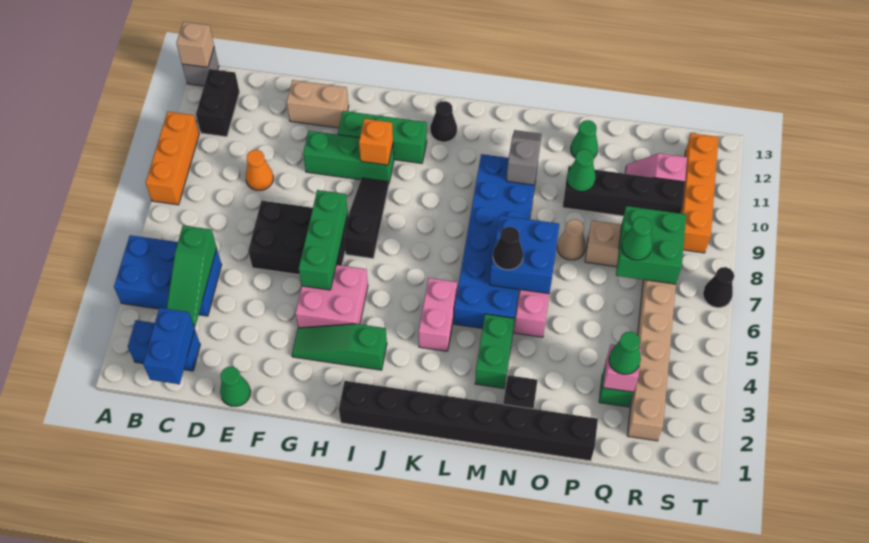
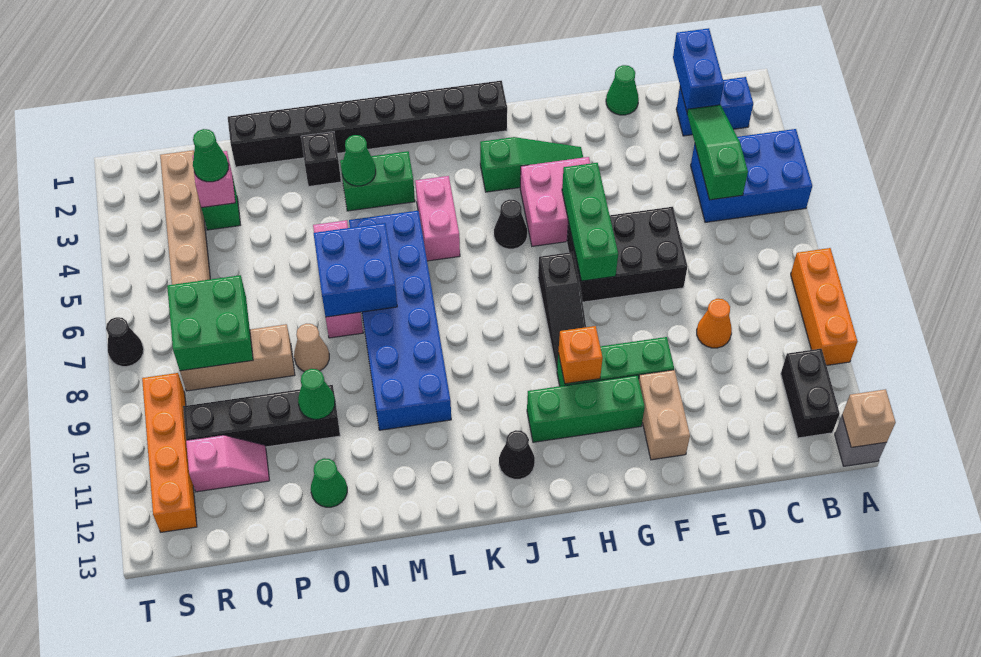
tan 1x2 brick [287,80,349,128] -> tan 1x2 brick turned to [639,370,690,460]
green 1x2 brick [475,314,514,388] -> green 1x2 brick turned to [340,151,415,211]
black 1x1 cone [493,227,523,270] -> black 1x1 cone moved to [494,199,527,249]
grey 1x2 slope [506,130,542,185] -> none
green 1x1 cone [622,217,652,260] -> green 1x1 cone moved to [341,135,376,186]

